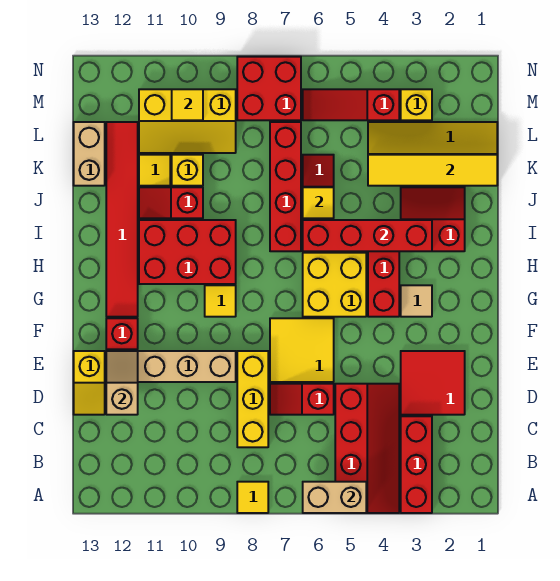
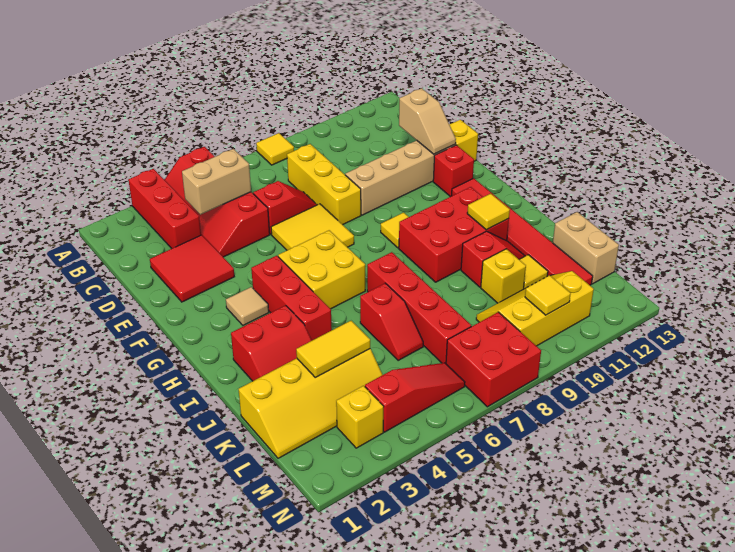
tan 1x2 brick [303,482,366,513] -> tan 1x2 brick moved to [182,149,251,215]
red 1x4 brick [303,220,432,251] -> none
yellow 1x1 tile [303,187,334,218] -> yellow 1x1 tile moved to [467,194,510,230]
yellow 1x4 tile [368,155,497,186] -> yellow 1x2 tile [296,321,370,377]

